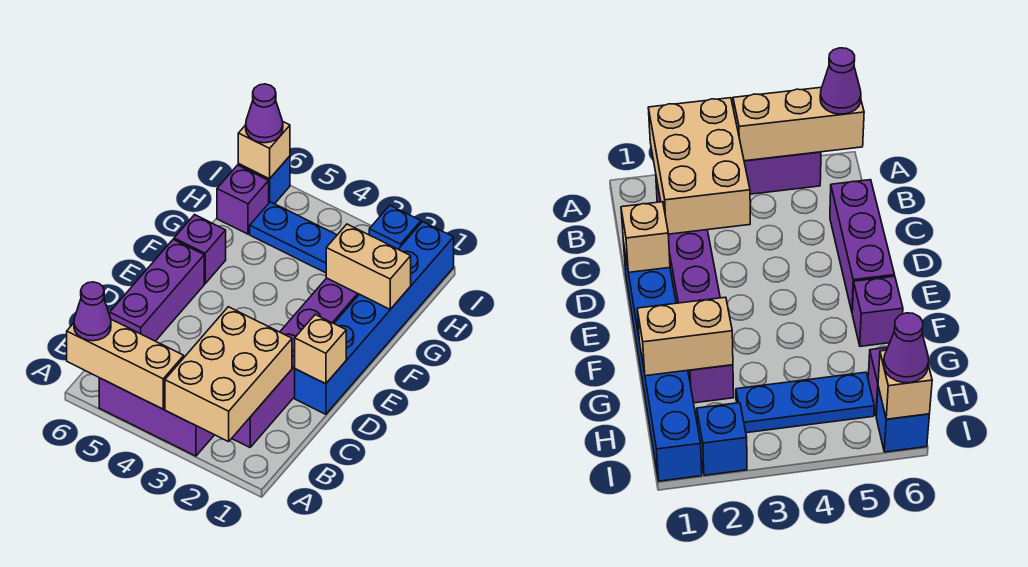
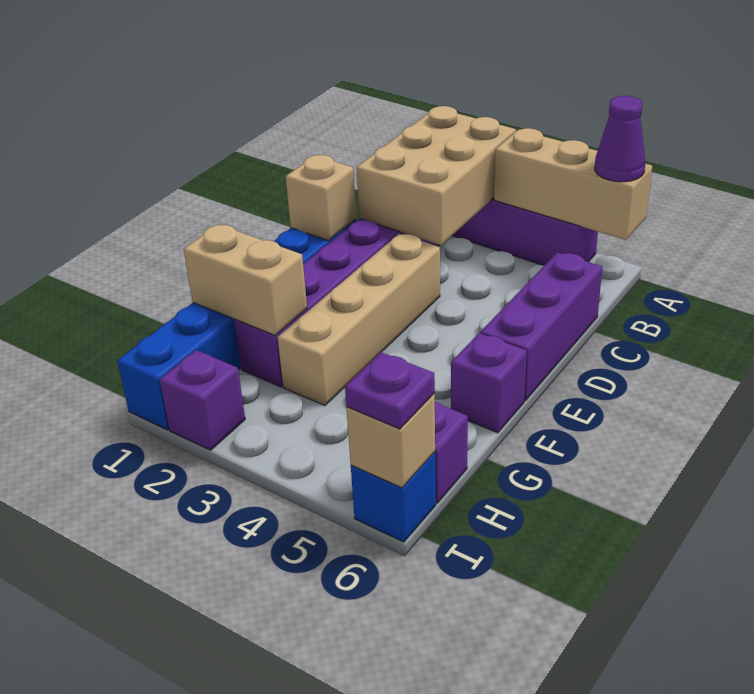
none -> tan 1x4 brick [278,234,440,406]
blue 1x3 plate [250,202,337,273] -> none
blue 1x1 brick [369,206,421,249] -> purple 1x1 brick [160,350,245,450]
purple 1x1 cone [246,84,283,143] -> purple 1x1 plate [345,352,435,429]

